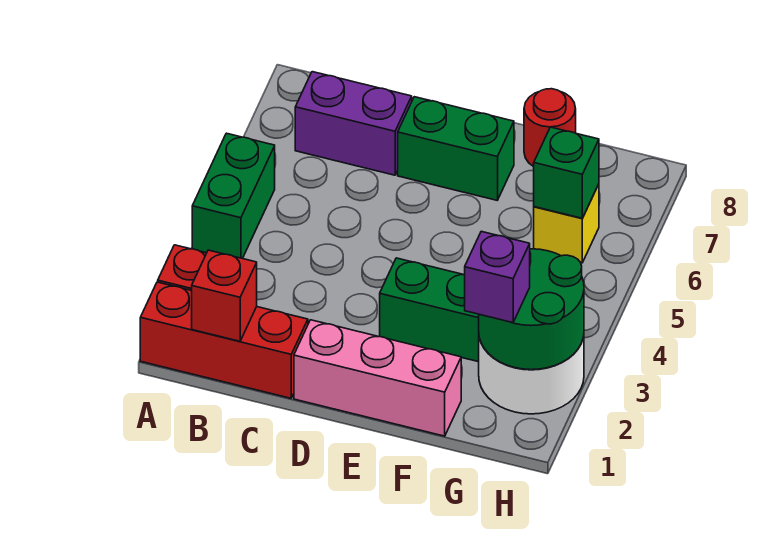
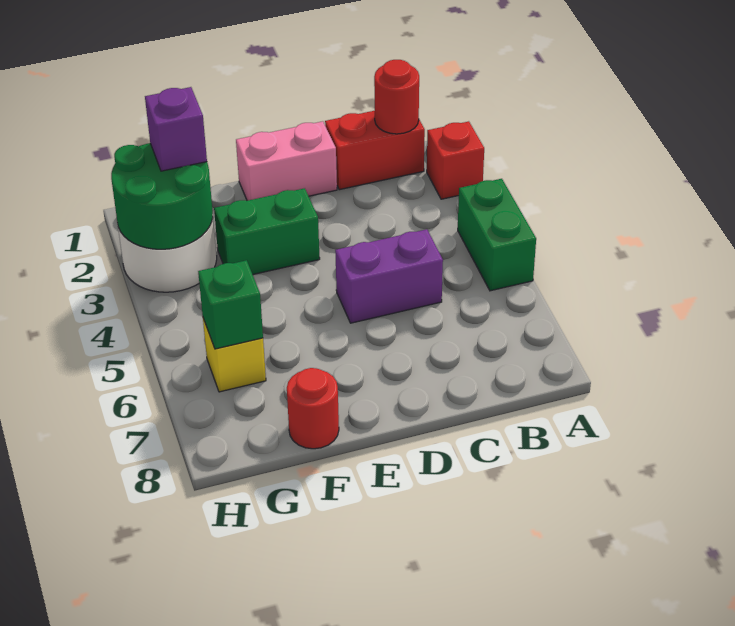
red 1x3 brick [140,282,308,398] -> red 1x2 brick [325,111,425,190]
red 1x1 brick [192,250,257,341] -> red 1x1 round brick [374,60,419,134]
purple 1x2 brick [295,72,412,175] -> purple 1x2 brick moved to [335,229,443,323]
pink 1x3 brick [294,320,461,436] -> pink 1x2 brick [236,121,337,201]
green 1x2 brick [398,97,514,200] -> none

